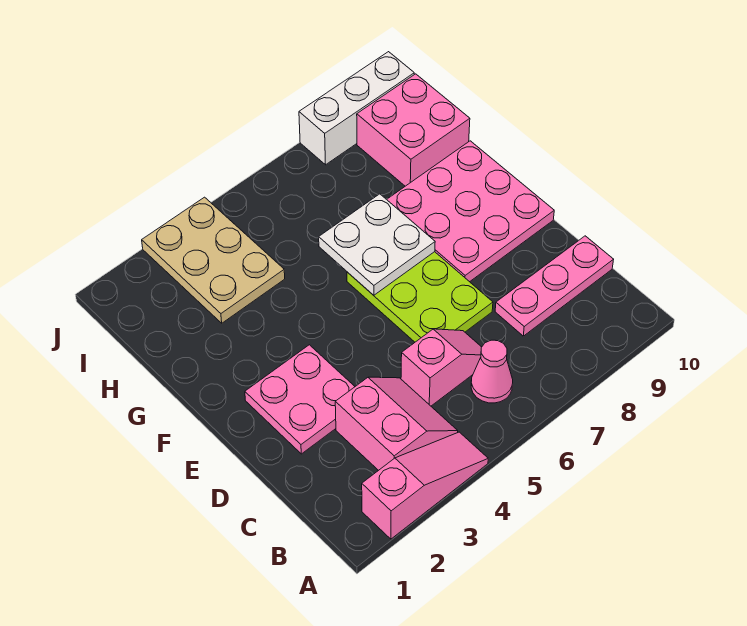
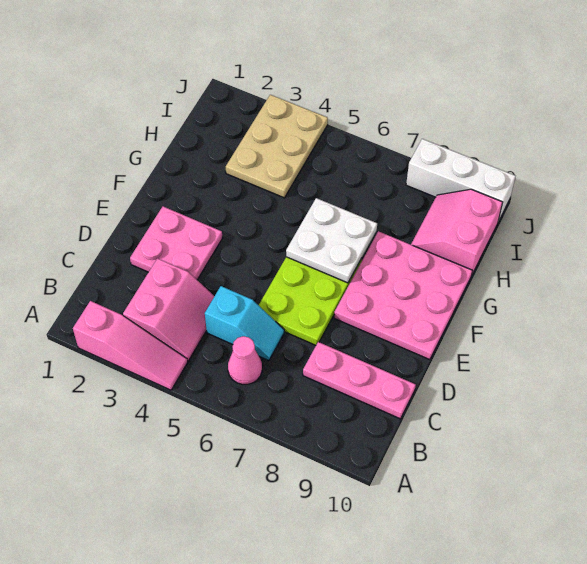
pink 1x2 slope [401,329,481,406] -> cyan 1x2 slope [205,286,284,360]
pink 2x2 brick [357,74,470,186] -> pink 2x2 slope [411,189,503,274]

